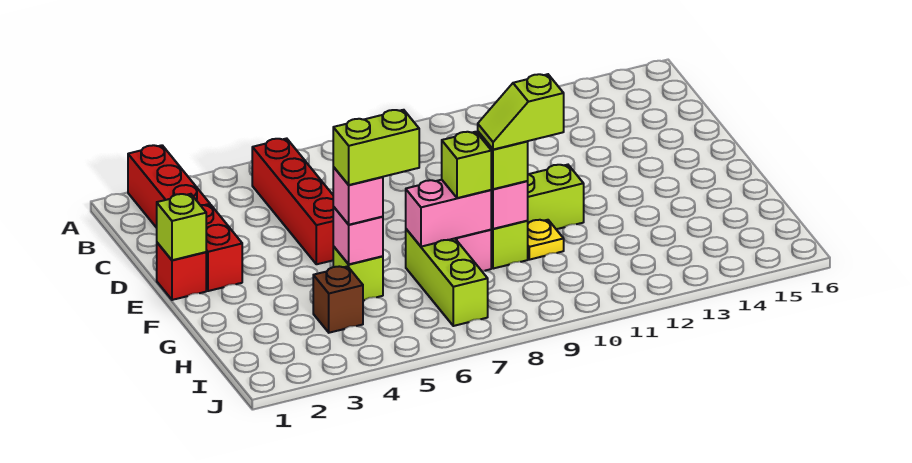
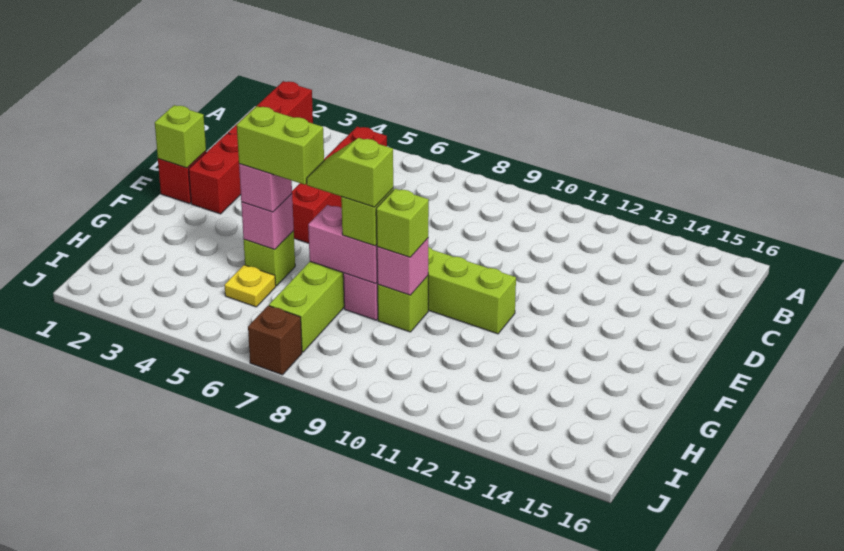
lime 1x2 slope [478,74,564,150] -> lime 1x2 slope moved to [307,138,393,207]
yellow 1x1 plate [528,220,564,260] -> yellow 1x1 plate moved to [225,265,276,307]
brown 1x1 brick [313,266,363,333] -> brown 1x1 brick moved to [248,306,302,375]

